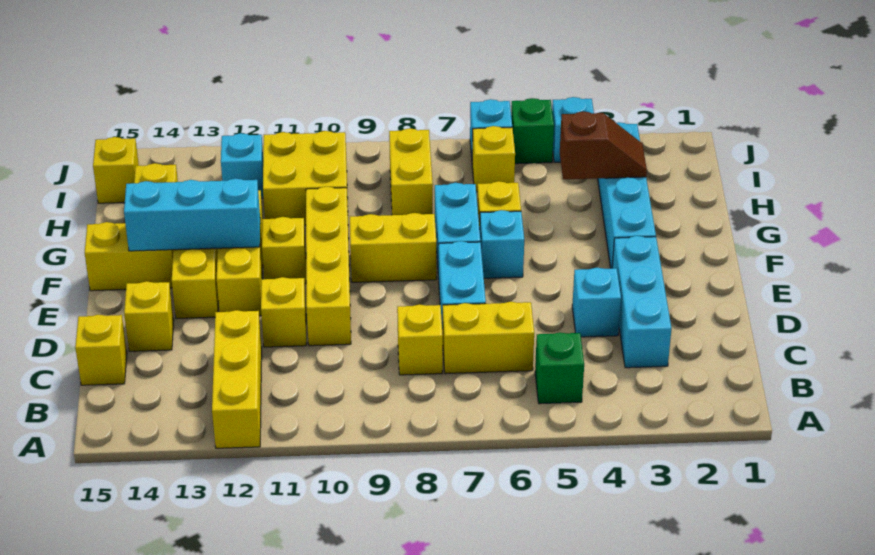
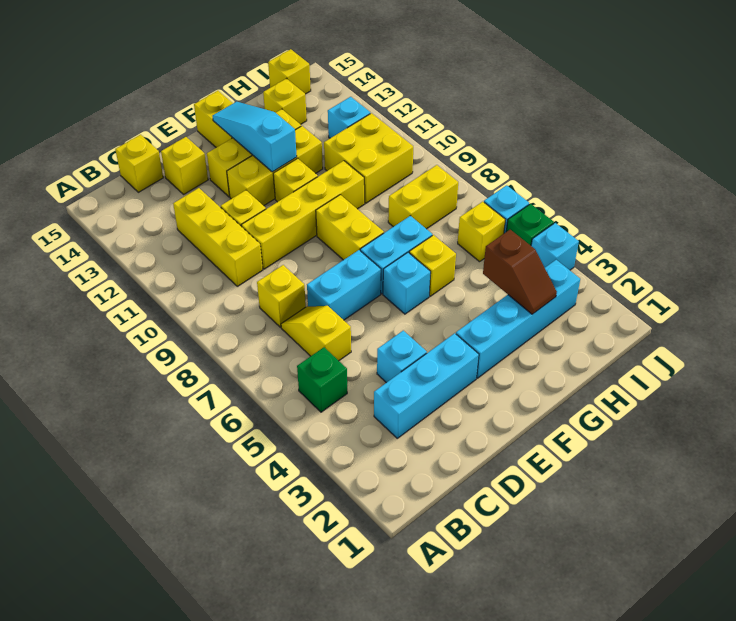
yellow 1x3 brick [212,310,262,448] -> yellow 1x3 brick turned to [173,188,263,286]
yellow 1x2 brick [443,302,534,374] -> yellow 1x2 slope [281,306,351,361]
cyan 1x3 brick [124,178,260,251] -> cyan 1x3 slope [213,102,297,172]

